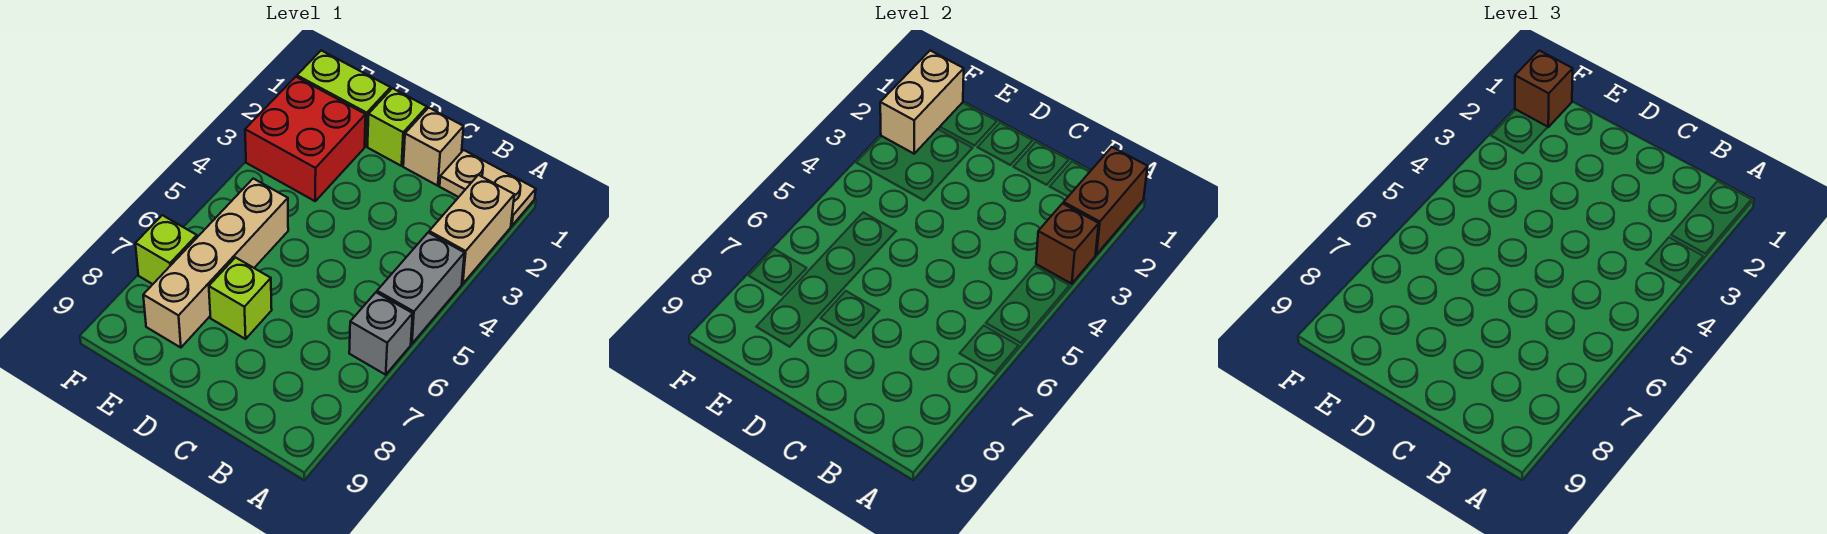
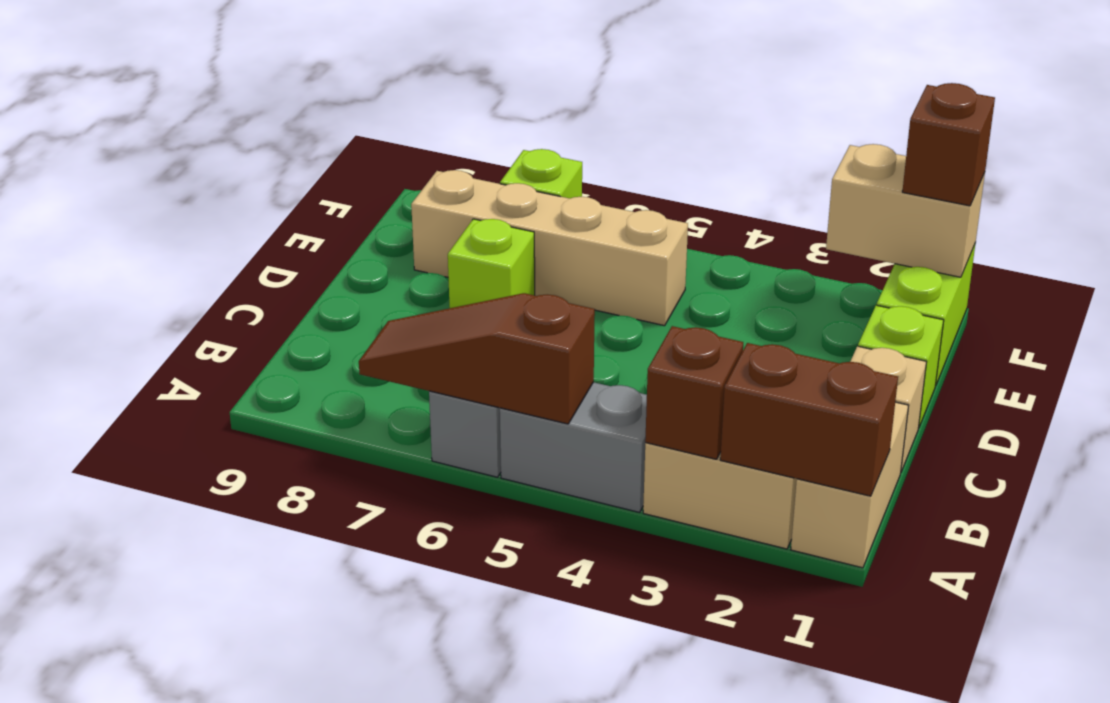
tan 1x2 plate [440,150,536,226] -> tan 1x2 brick [791,402,909,568]
none -> brown 1x3 slope [359,293,595,424]
red 2x2 brick [245,77,366,201] -> none

